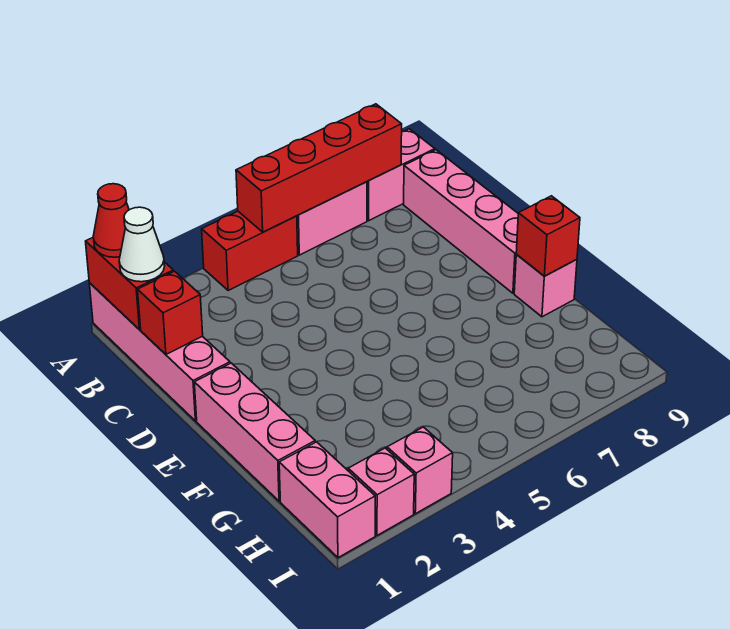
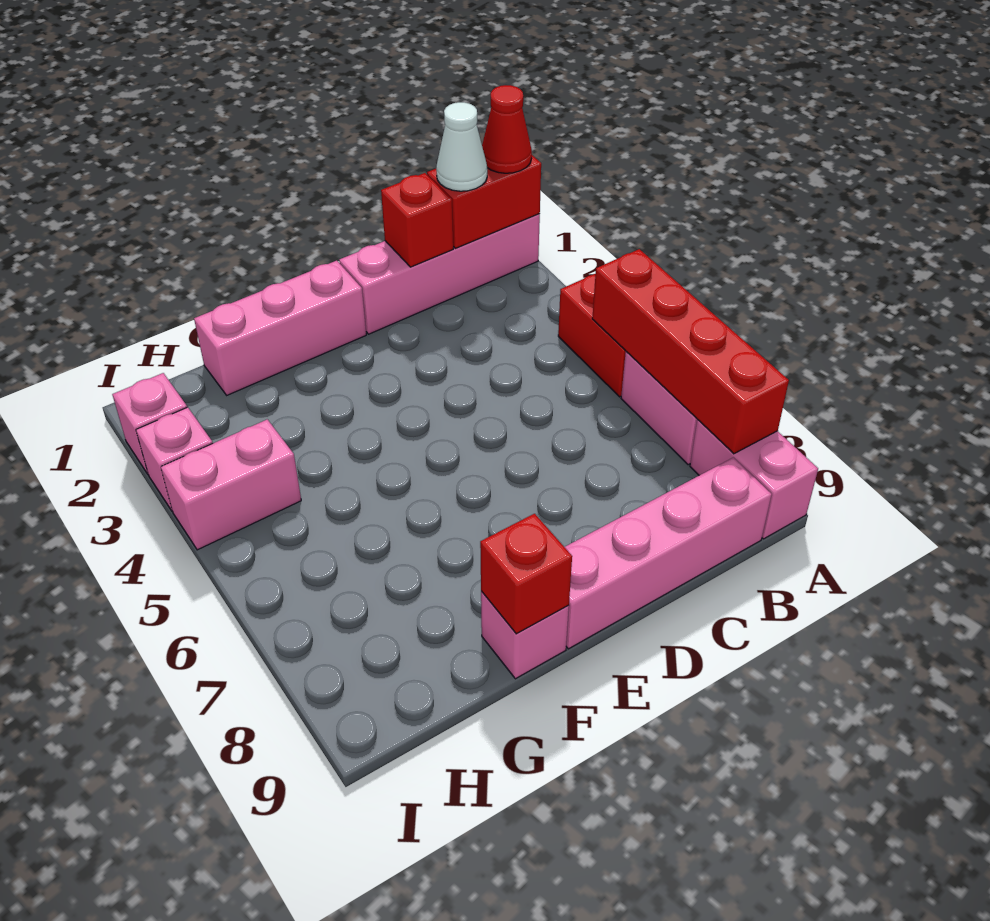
pink 1x2 brick [279,442,375,558] -> pink 1x2 brick moved to [161,419,301,550]

